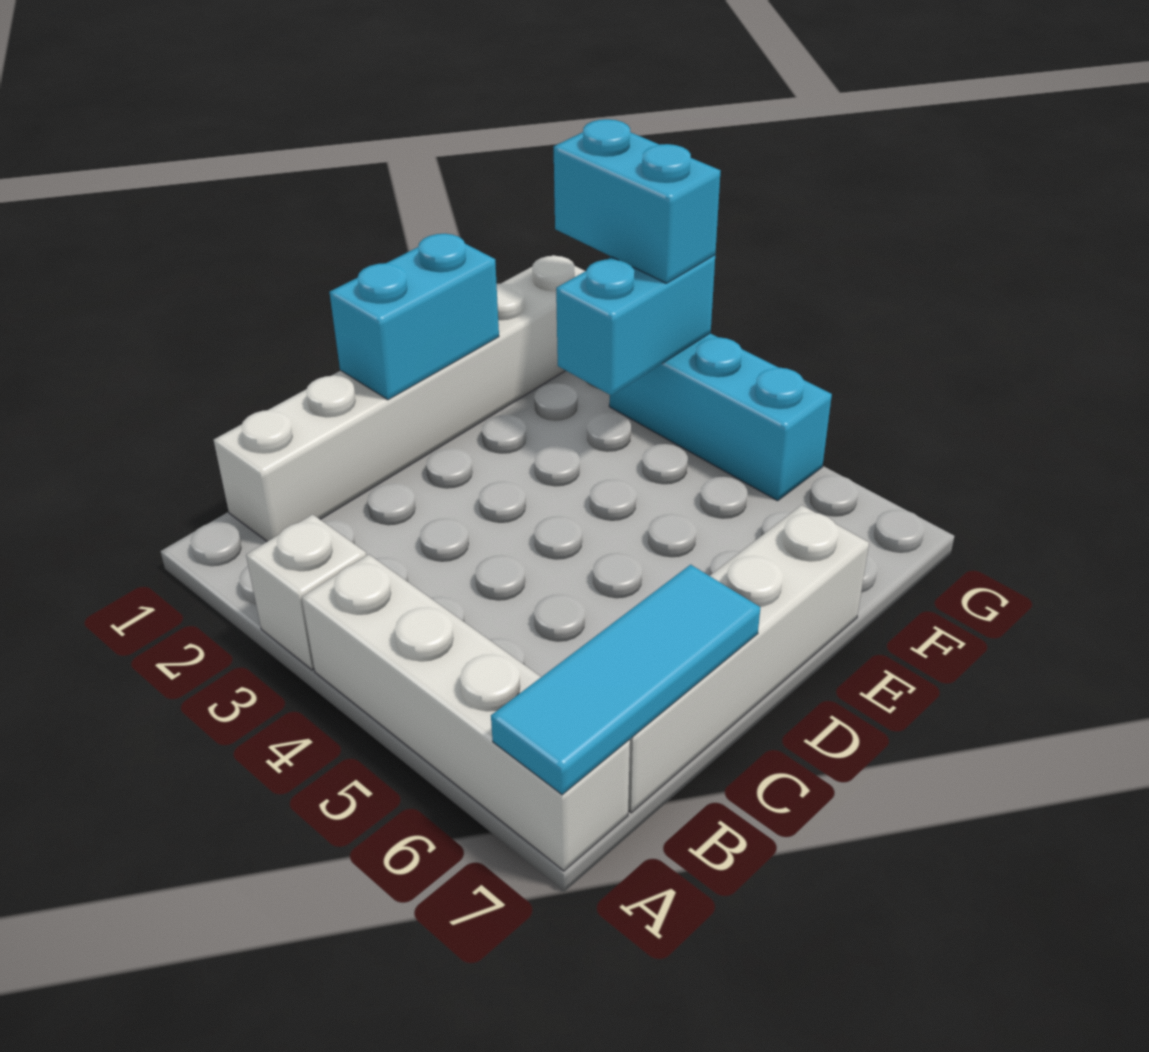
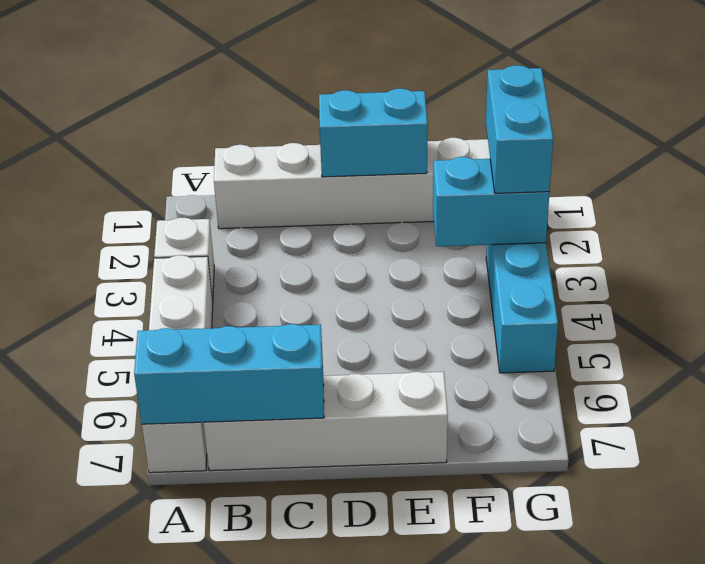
cyan 1x3 tile [491,565,760,795] -> cyan 1x3 brick [134,324,324,424]

